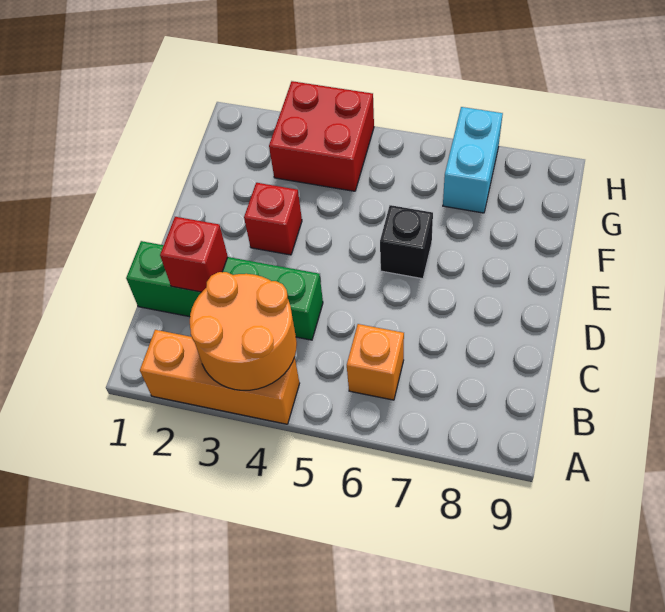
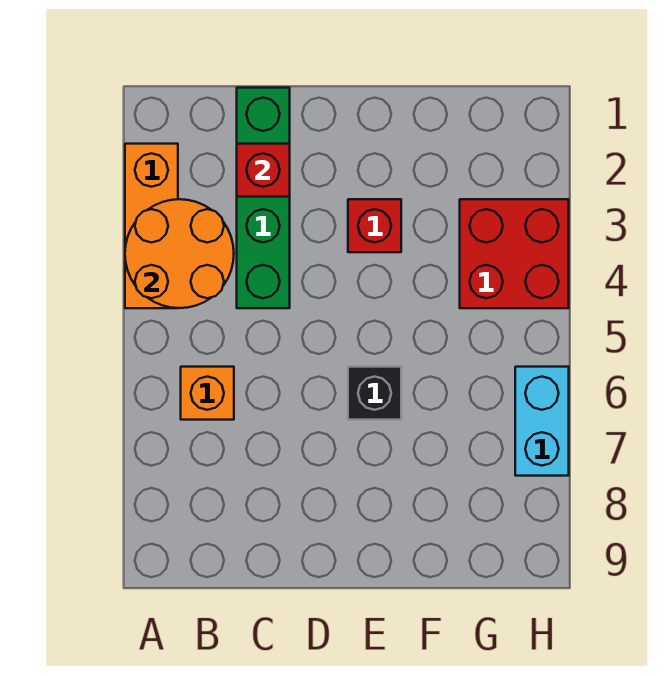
cyan 1x2 brick [443,107,503,213] -> cyan 1x2 brick turned to [515,367,569,476]

